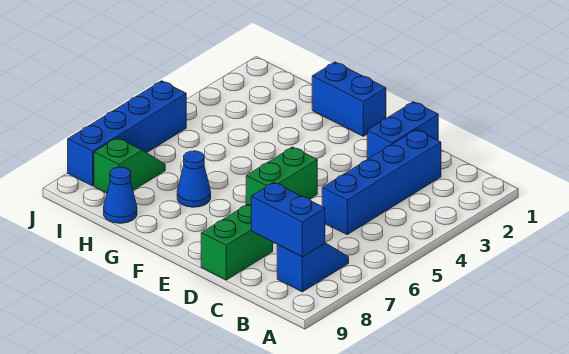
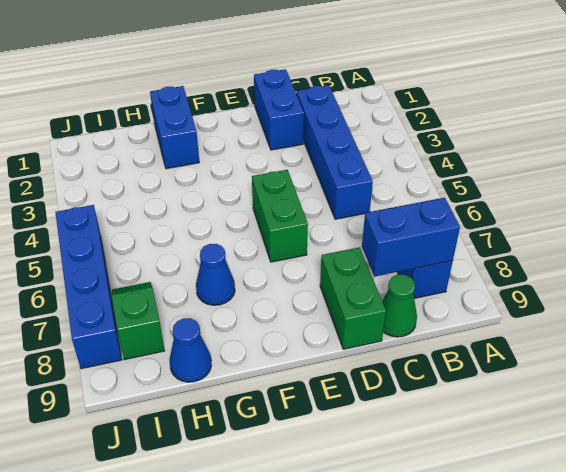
none -> green 1x1 cone [382,274,417,337]
blue 1x2 brick [312,62,386,136] -> blue 1x2 brick turned to [150,86,199,169]

